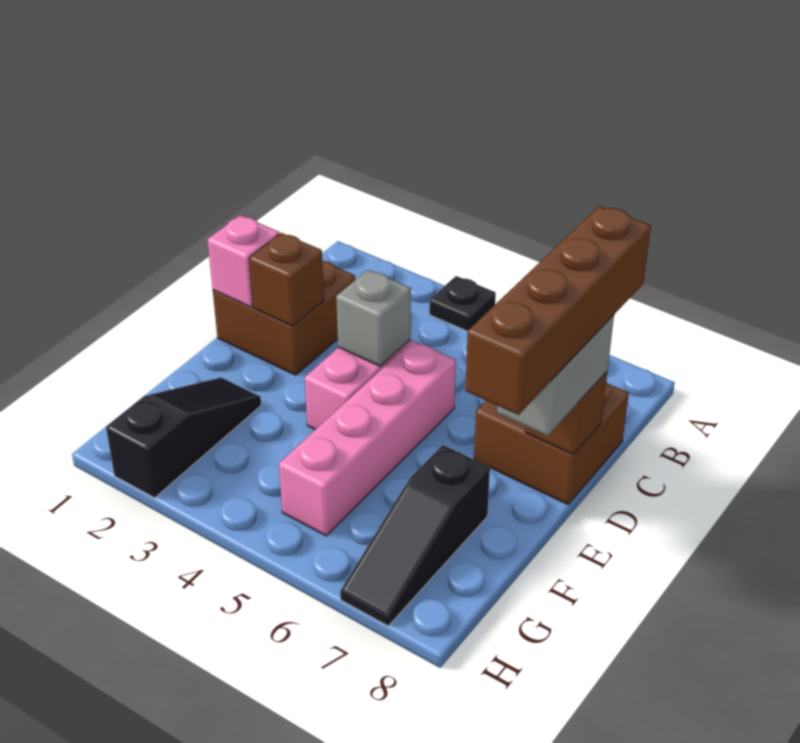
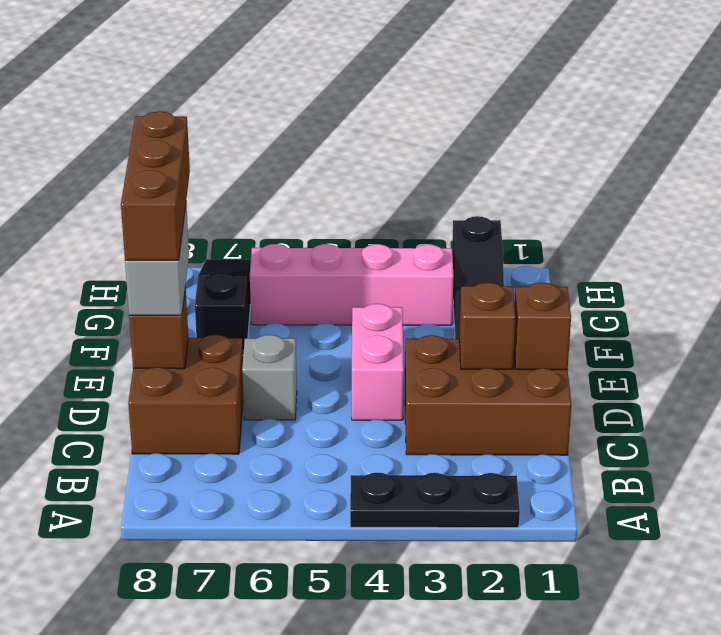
black 1x1 plate [429,276,496,331] -> black 1x3 plate [350,473,520,528]
brown 2x2 brick [213,261,355,375] -> brown 2x3 brick [405,335,571,455]
brown 1x4 brick [465,206,651,415] -> brown 1x3 brick [121,111,190,260]
pink 1x1 brick [207,215,279,307] -> brown 1x1 brick [514,283,571,370]
grey 1x1 brick [336,270,411,366] -> grey 1x1 brick moved to [242,335,297,420]
pink 1x4 brick [279,341,456,536] -> pink 1x4 brick turned to [250,244,453,325]

